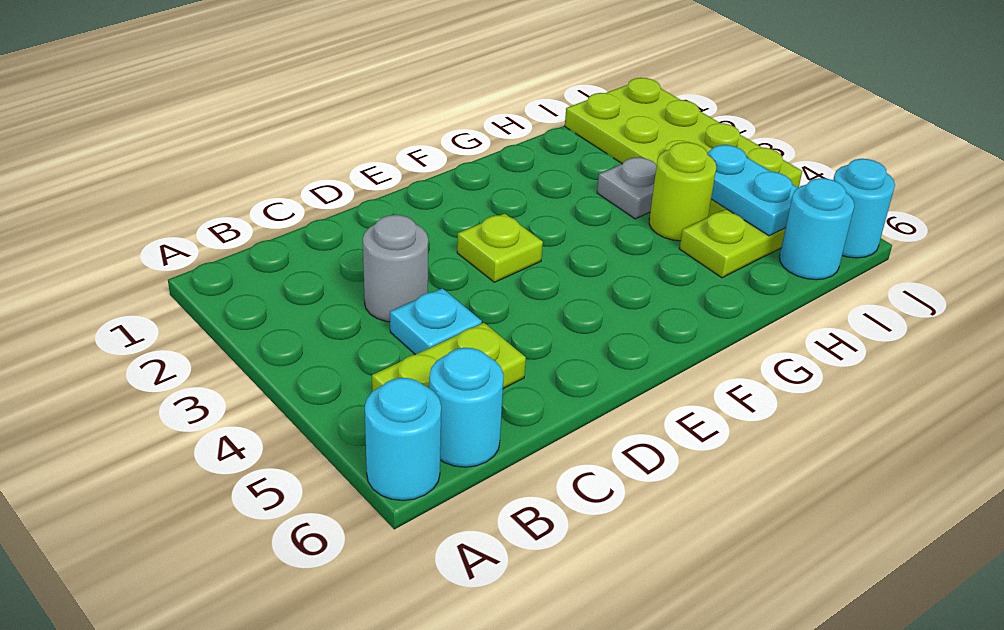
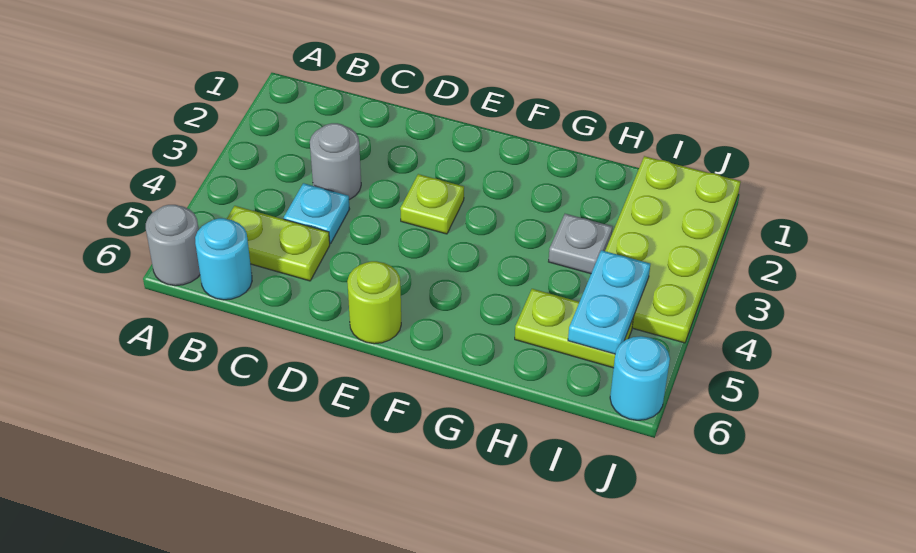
cyan 1x1 round brick [365,378,441,500] -> grey 1x1 round brick [146,205,200,286]
lime 1x1 round brick [649,142,716,241] -> lime 1x1 round brick moved to [347,261,401,344]
cyan 1x1 round brick [780,178,854,280] -> none

